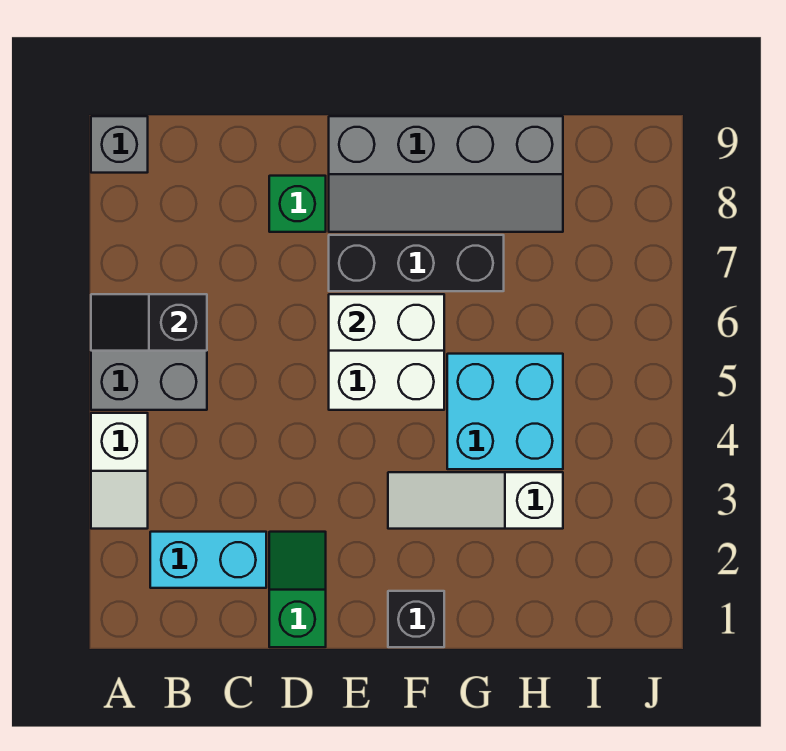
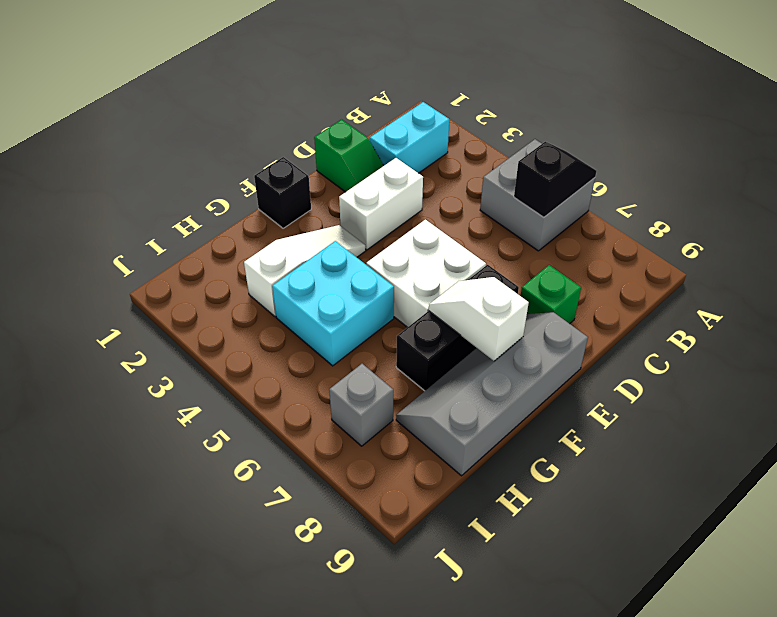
white 1x2 slope [91,413,148,529] -> white 1x2 slope moved to [429,277,529,361]
grey 1x1 brick [91,116,148,173] -> grey 1x1 brick moved to [329,364,393,446]
white 1x2 brick [329,294,444,351] -> white 1x2 brick moved to [339,158,423,250]

